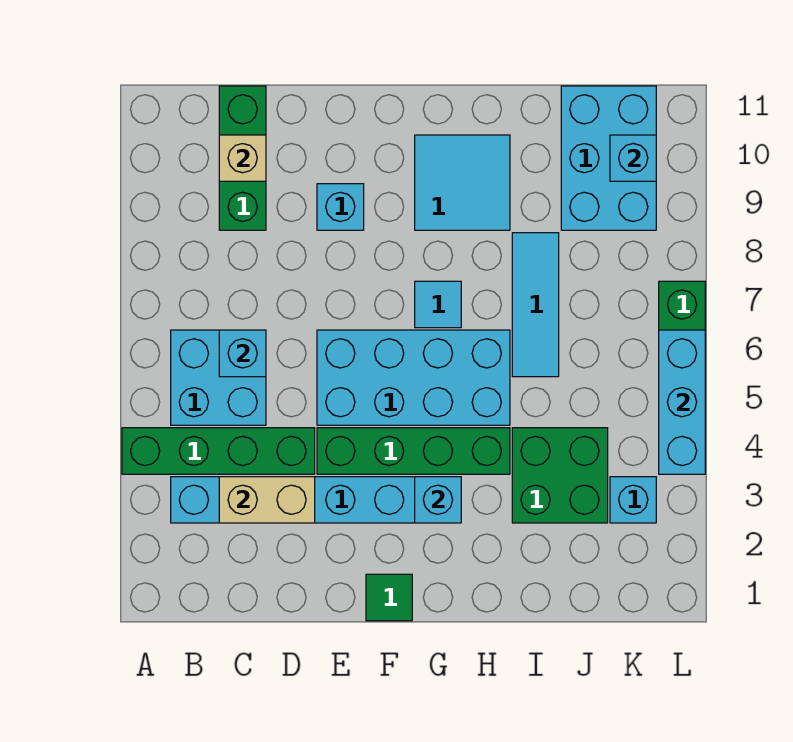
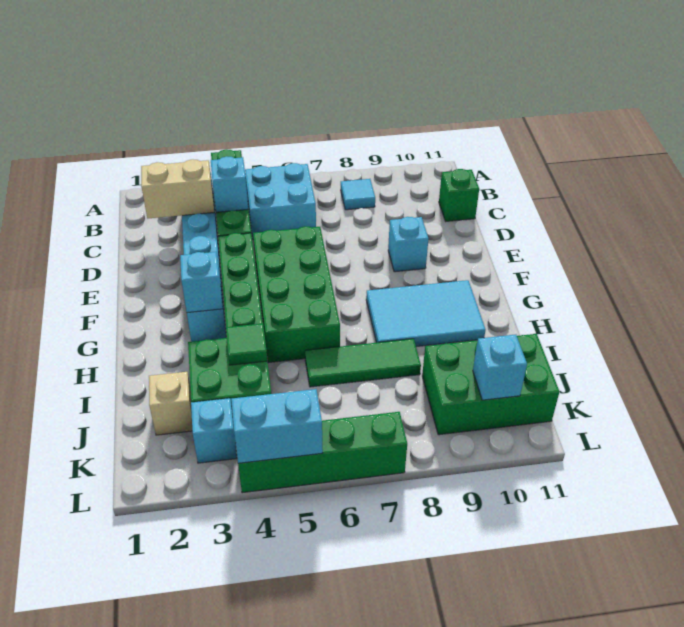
tan 1x2 brick [219,477,315,523] -> tan 1x2 brick turned to [141,159,214,218]
cyan 1x1 brick [219,330,266,377] -> cyan 1x1 brick moved to [211,156,248,212]
green 1x3 brick [219,86,266,230] -> green 1x1 brick [439,169,479,221]
tan 1x1 brick [219,135,266,181] -> tan 1x1 brick moved to [149,372,192,435]
cyan 2x4 brick [317,330,510,425] -> green 2x4 brick [253,226,340,363]
green 1x1 tile [366,574,412,621] -> green 1x1 tile moved to [226,323,267,365]
cyan 1x1 tile [415,281,461,328] -> cyan 1x1 tile moved to [341,179,375,210]
cyan 2x2 tile [415,135,510,230] -> cyan 2x3 tile [366,280,485,347]
cyan 1x3 tile [512,233,559,377] -> green 1x3 tile [305,339,421,387]
cyan 2x3 brick [561,86,656,230] -> green 2x3 brick [422,334,559,435]
cyan 1x3 brick [659,330,705,474] -> cyan 1x2 brick [231,389,323,463]

